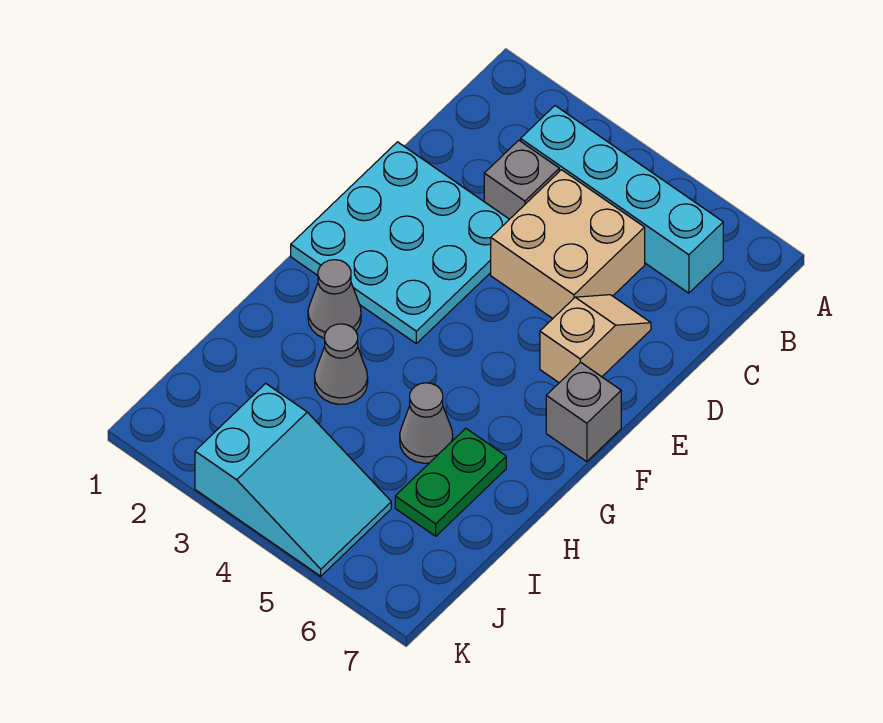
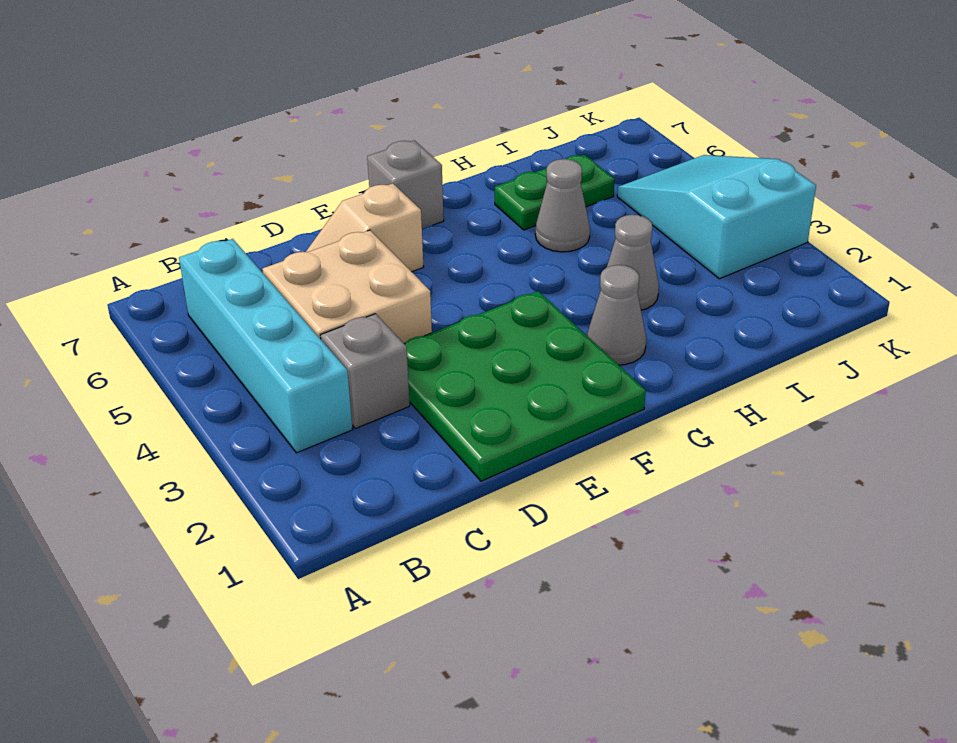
cyan 3x3 plate [291,142,509,343] -> green 3x3 plate [405,291,646,481]

